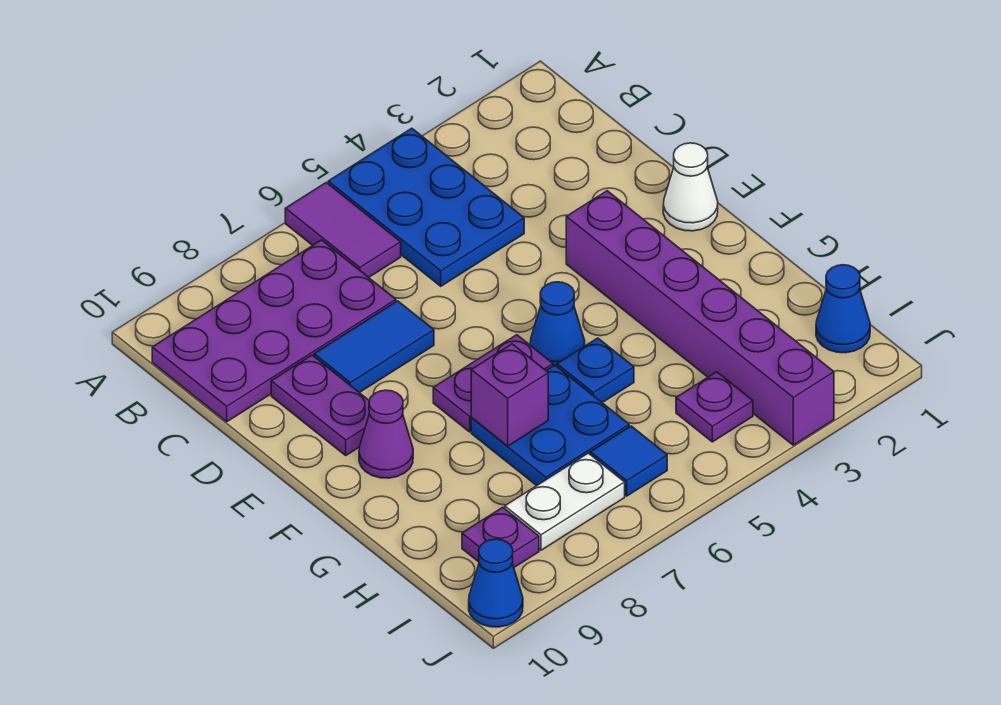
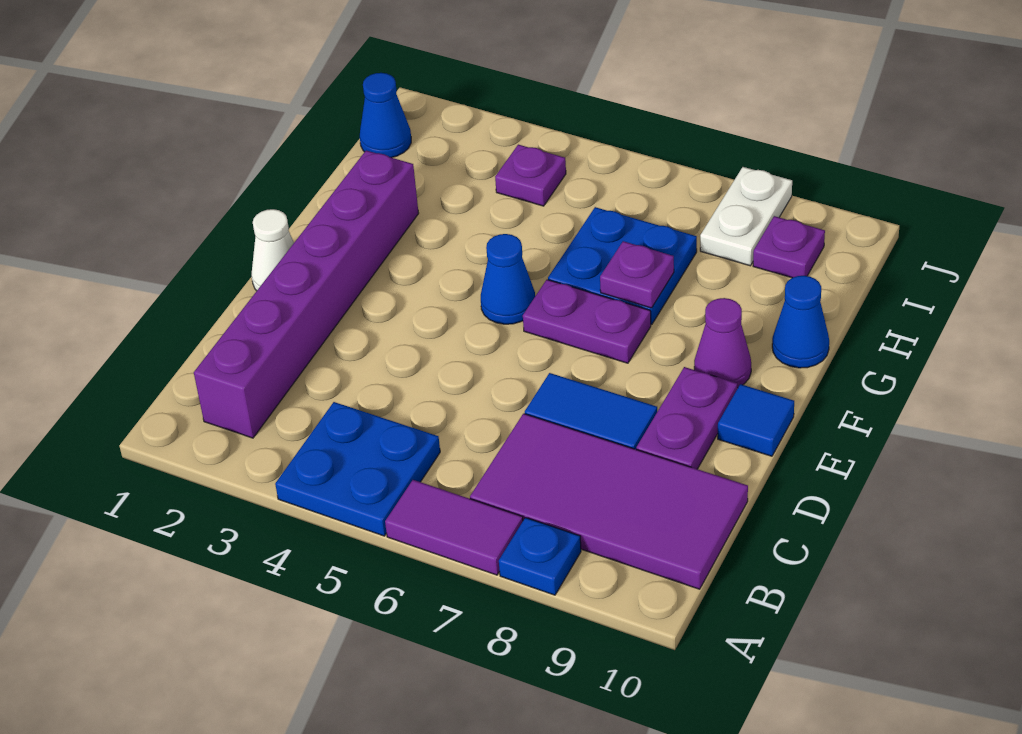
blue 2x3 plate [328,128,524,286] -> blue 2x2 plate [275,402,440,536]
purple 1x2 tile [285,183,401,277] -> purple 1x2 tile turned to [385,480,523,575]
purple 2x4 plate [152,240,396,422] -> purple 2x4 tile [470,414,748,589]
purple 1x6 brick [566,191,834,445] -> purple 1x6 brick moved to [194,151,419,438]
blue 1x1 plate [557,338,634,403] -> blue 1x1 plate moved to [499,518,581,595]
purple 1x1 brick [471,344,548,446] -> purple 1x1 plate [600,241,674,308]
blue 1x1 tile [590,426,667,496] -> blue 1x1 tile moved to [718,384,794,456]
white 1x2 plate [505,453,625,550] -> white 1x2 plate turned to [700,167,792,266]
blue 1x1 cone [469,539,523,627] -> blue 1x1 cone moved to [772,276,829,368]

